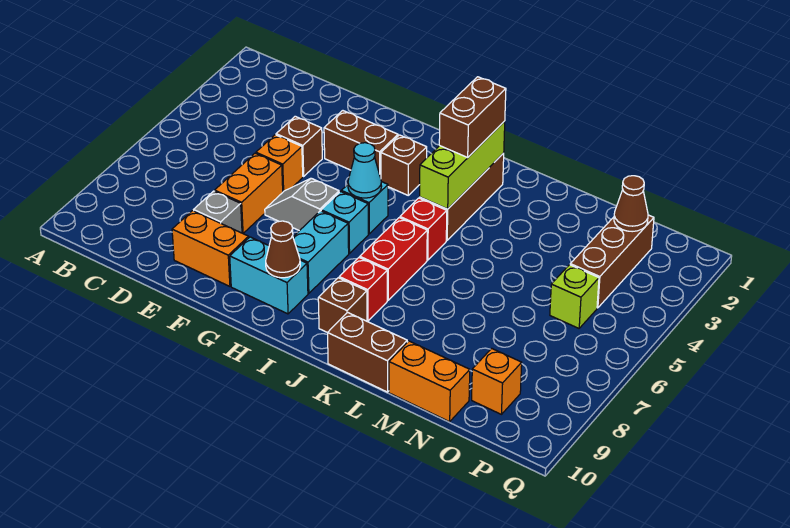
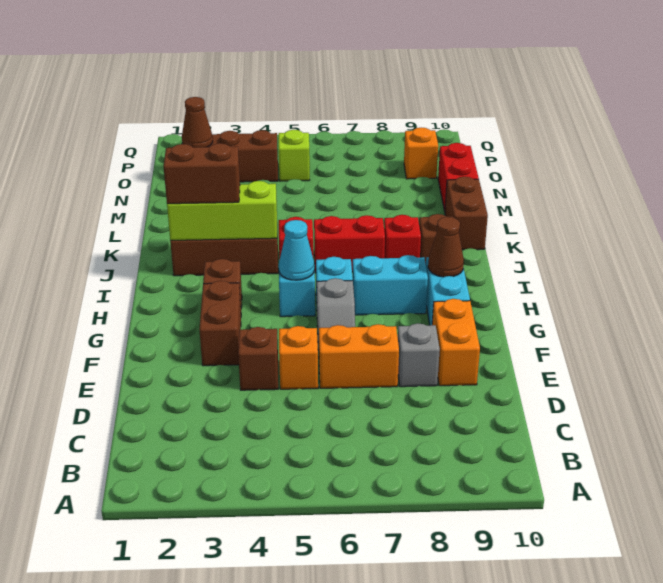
orange 1x2 brick [389,341,470,422] -> red 1x2 brick [438,143,479,211]

